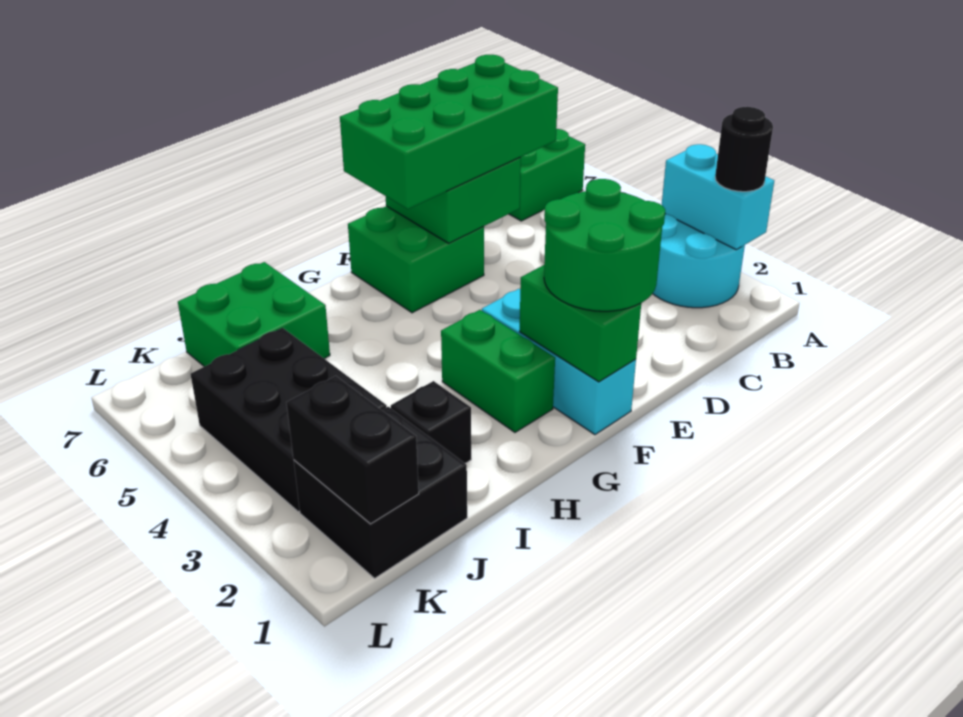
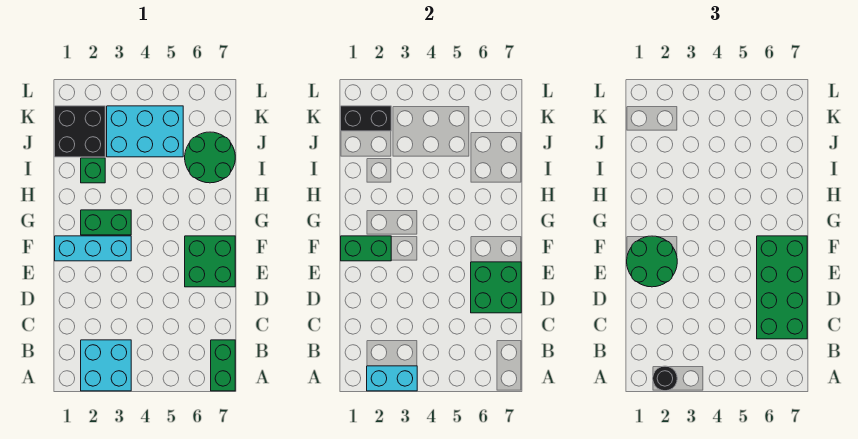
cyan 2x2 round brick [653,214,745,308] -> cyan 2x2 brick [81,340,131,391]
black 1x1 brick [391,381,471,464] -> green 1x1 brick [81,158,105,183]
green 2x2 brick [178,262,330,367] -> green 2x2 round brick [185,132,235,183]
black 2x3 brick [191,328,387,512] -> cyan 2x3 brick [107,106,183,157]

